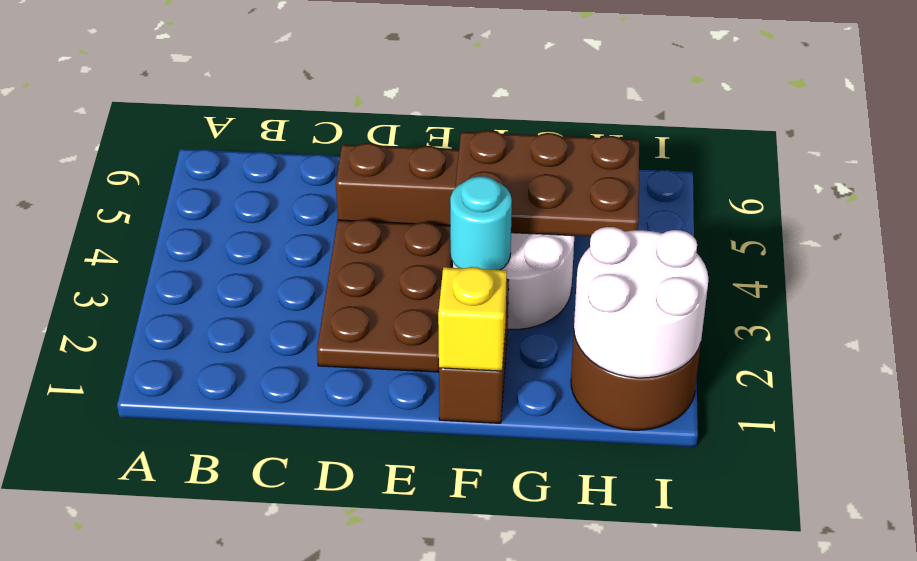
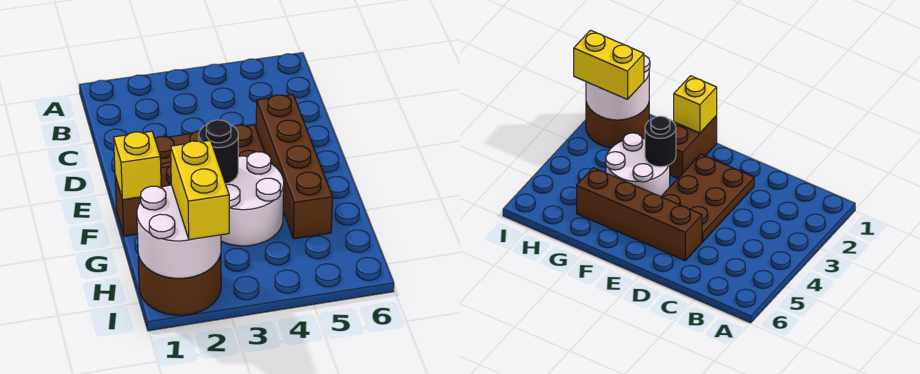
cyan 1x1 round brick [450,176,512,270] -> black 1x1 round brick [199,120,238,184]
brown 2x3 plate [455,130,639,236] -> none
none -> yellow 1x2 brick [171,140,229,240]

